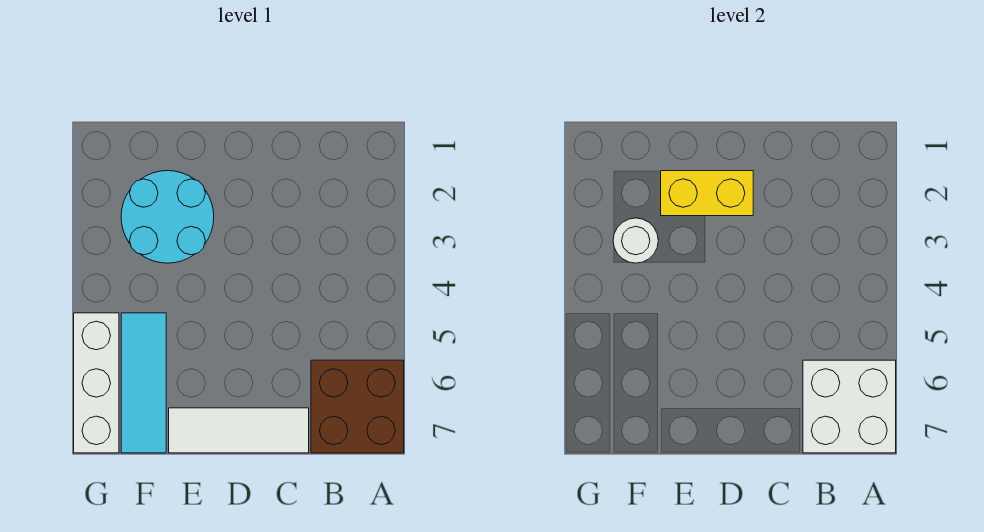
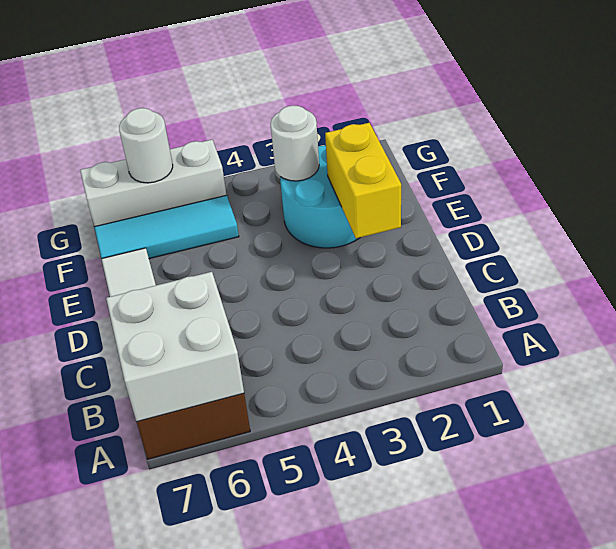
none -> white 1x1 round brick [119,108,173,183]

